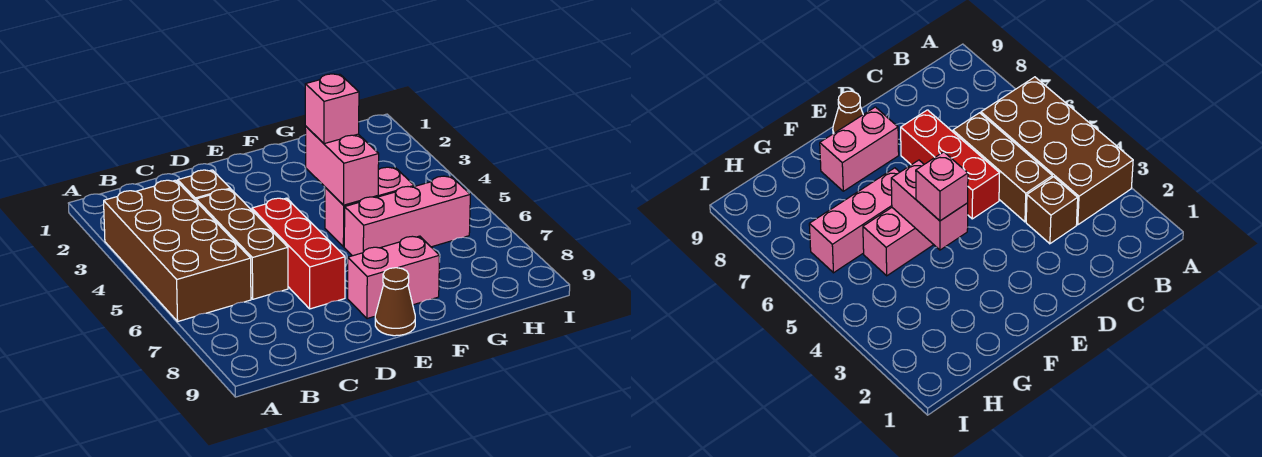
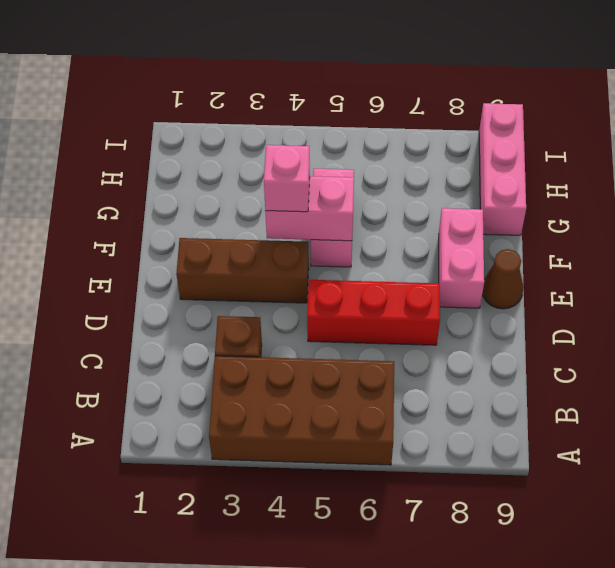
brown 1x3 brick [196,189,288,299] -> brown 1x3 brick moved to [176,238,309,303]
pink 1x3 brick [344,176,470,256] -> pink 1x3 brick moved to [479,103,526,235]

